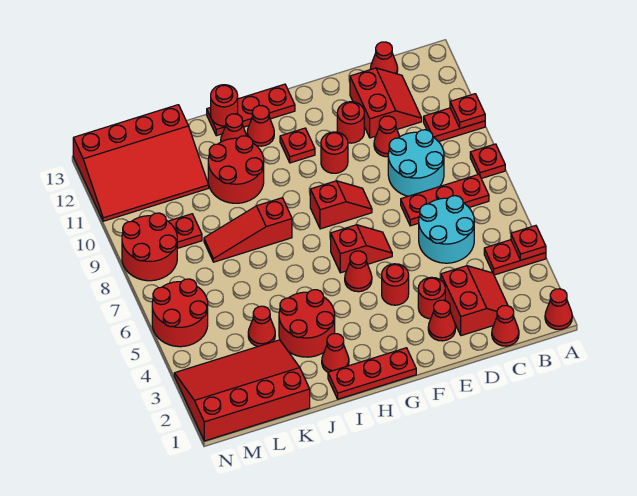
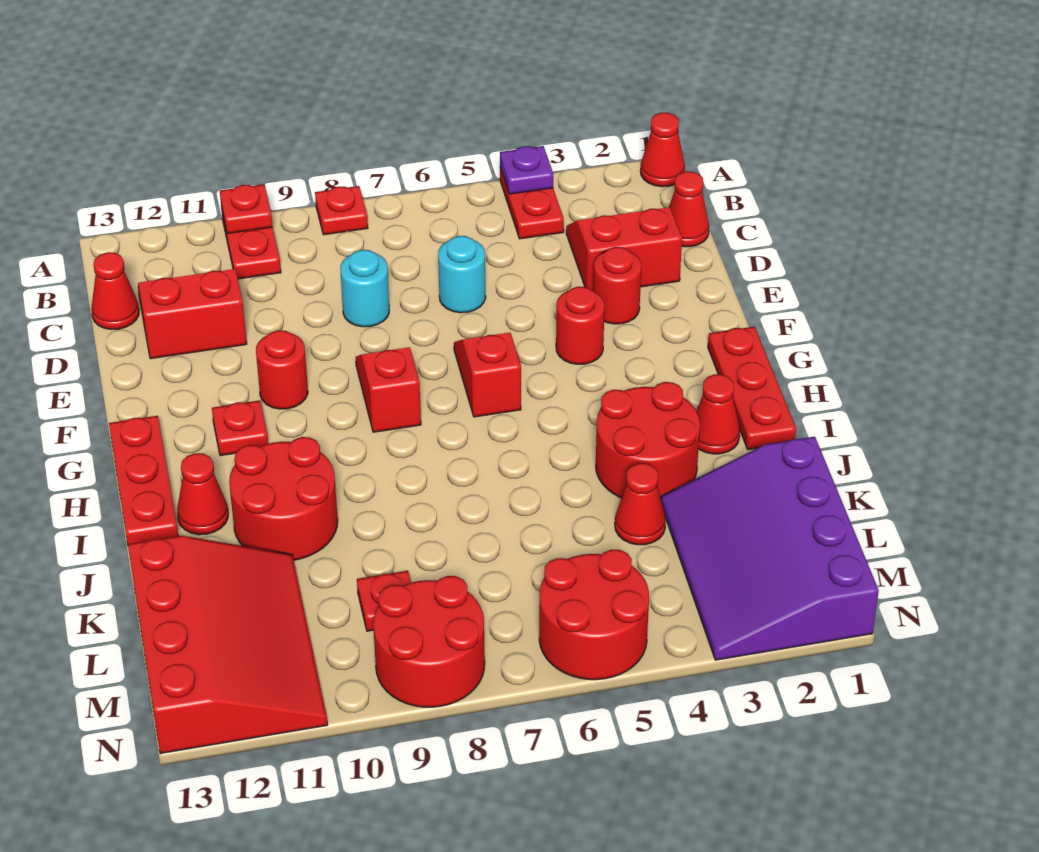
red 1x1 plate [511,226,546,260] -> purple 1x1 plate [500,146,553,194]
red 1x3 plate [401,174,489,226] -> none
cyan 2x2 round brick [419,196,474,263] -> cyan 1x1 round brick [438,236,486,313]
cyan 2x2 round brick [388,130,444,196] -> cyan 1x1 round brick [340,250,389,327]
red 1x1 cone [374,116,400,157] -> none
red 1x1 cone [428,300,456,341] -> none
red 1x1 round brick [337,102,364,143] -> none
red 1x1 cone [345,251,372,292] -> none
red 1x1 cone [247,106,274,146] -> none
red 1x3 slope [204,198,292,262] -> none
red 1x1 round brick [211,85,238,126] -> none
red 3x4 slope [174,340,310,441] -> purple 3x4 slope [661,437,879,660]

